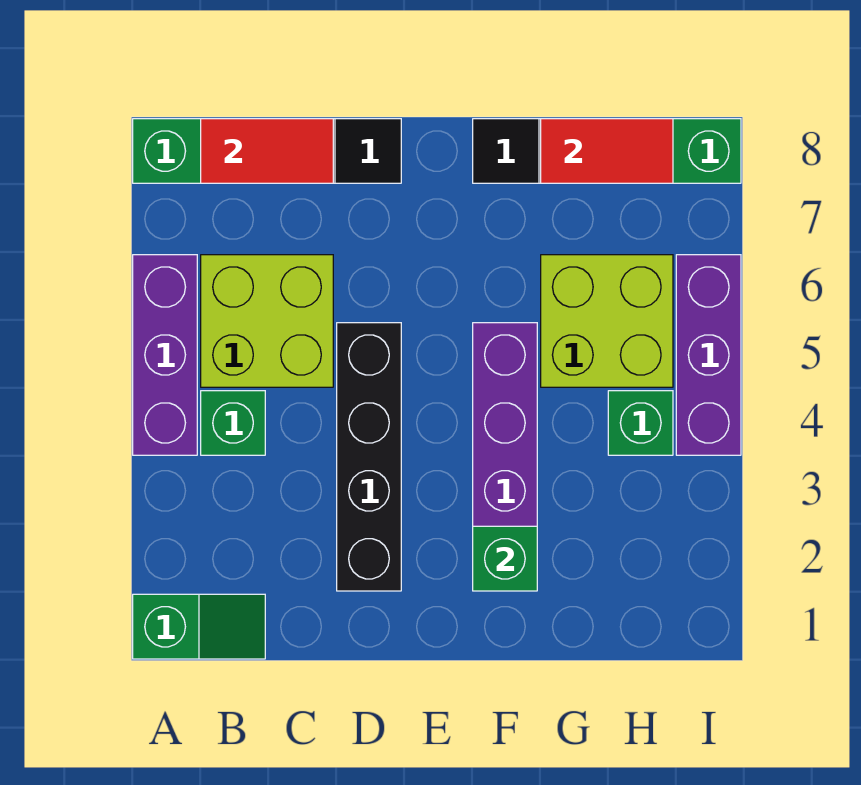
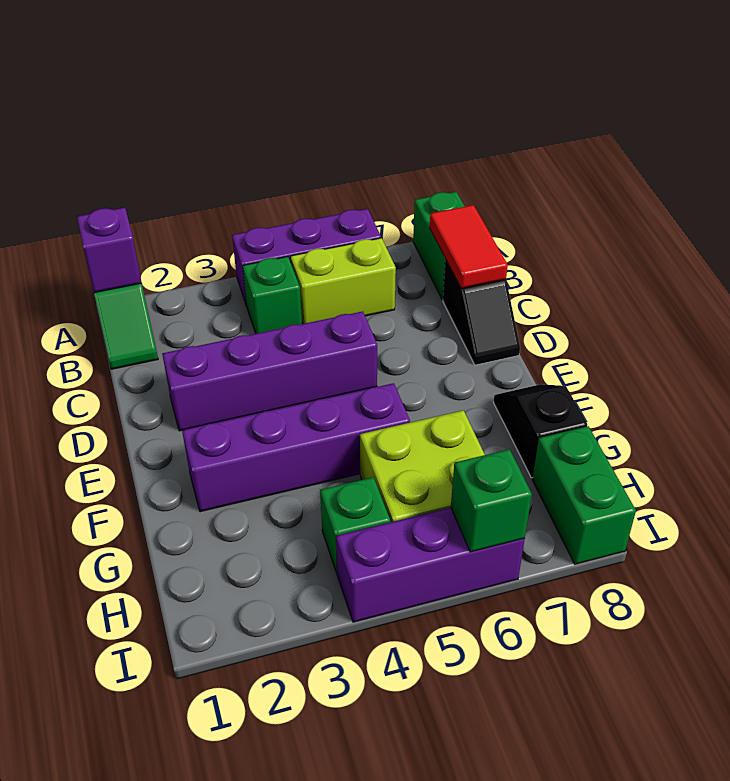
none -> purple 1x1 brick [77,208,142,293]
lime 2x2 brick [201,255,333,387] -> lime 1x2 brick [290,238,396,324]
black 1x4 brick [337,323,401,591] -> purple 1x4 brick [162,311,377,431]
green 1x1 brick [473,526,537,591] -> green 1x1 brick moved to [451,449,532,552]
red 1x2 tile [541,119,673,183] -> none

